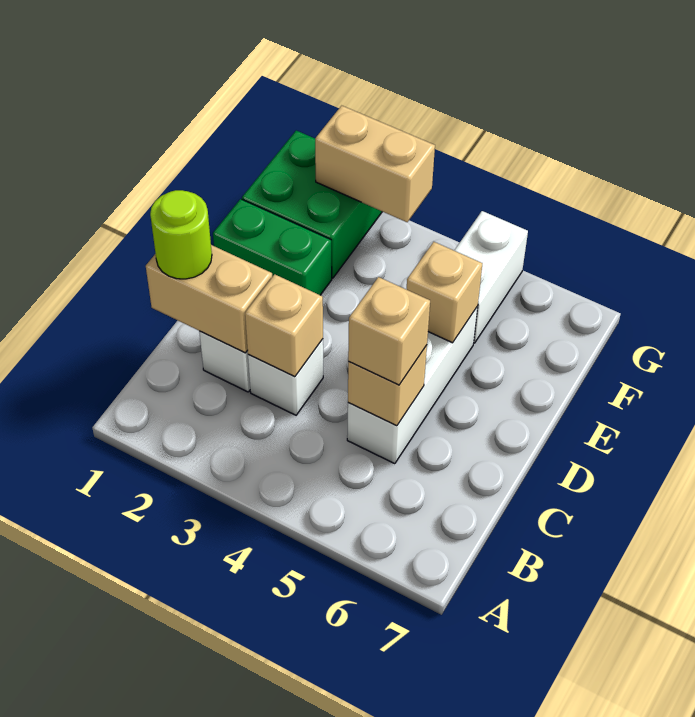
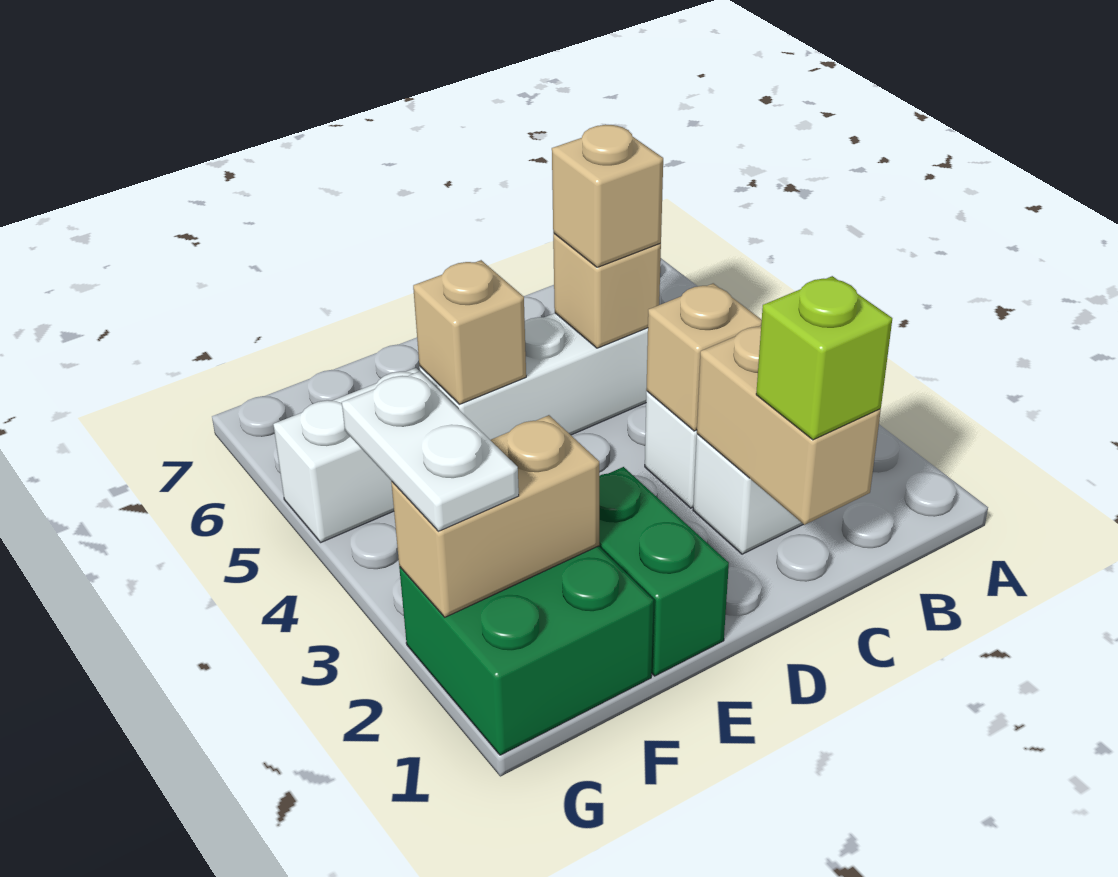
lime 1x1 round brick [150,190,212,279] -> lime 1x1 brick [756,276,892,440]
tan 1x2 brick [315,106,435,222] -> tan 1x2 brick turned to [391,415,599,617]
none -> white 1x2 plate [342,371,519,531]

